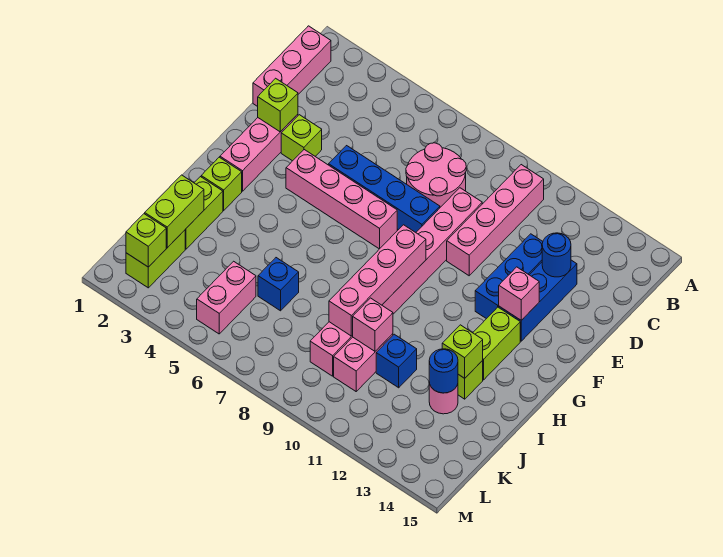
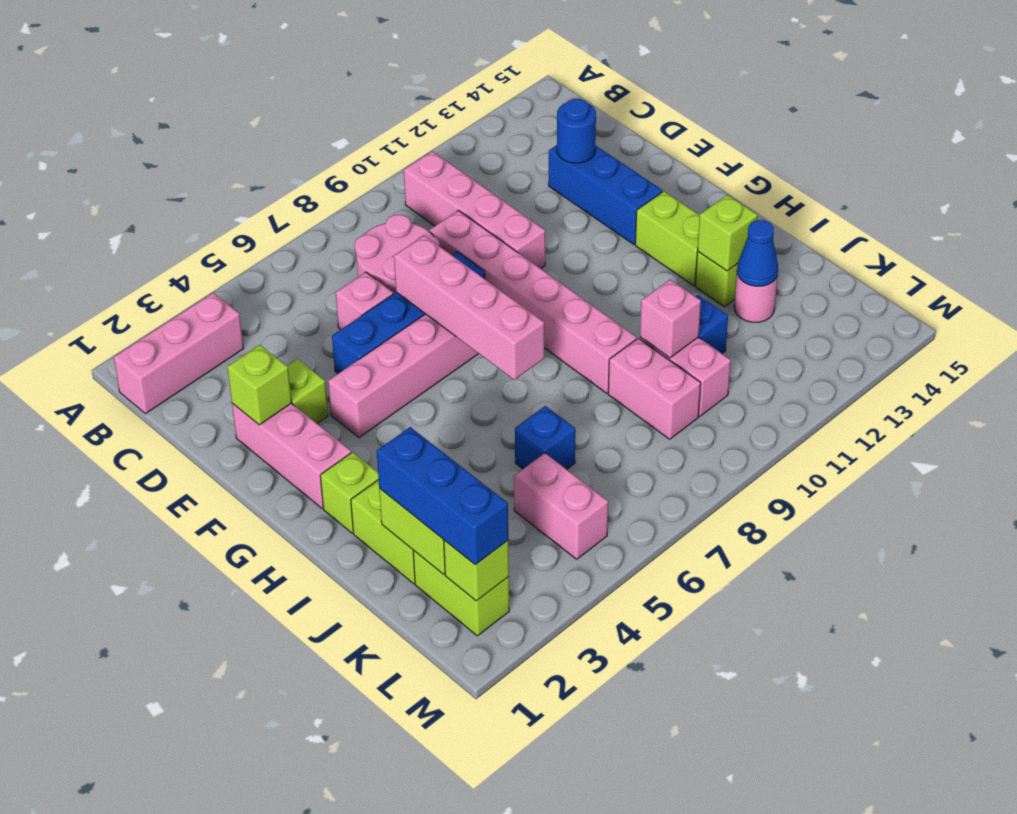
pink 1x3 brick [253,26,331,107] -> pink 1x3 brick turned to [114,293,244,414]
blue 1x3 brick [475,234,543,319] -> blue 1x3 brick moved to [377,427,508,565]
pink 1x1 brick [499,267,539,320] -> pink 1x1 brick moved to [336,272,393,329]
pink 1x4 brick [329,225,426,336] -> pink 1x4 brick moved to [394,235,544,380]
blue 1x1 round brick [429,349,458,393] -> blue 1x1 cone [737,220,778,286]

